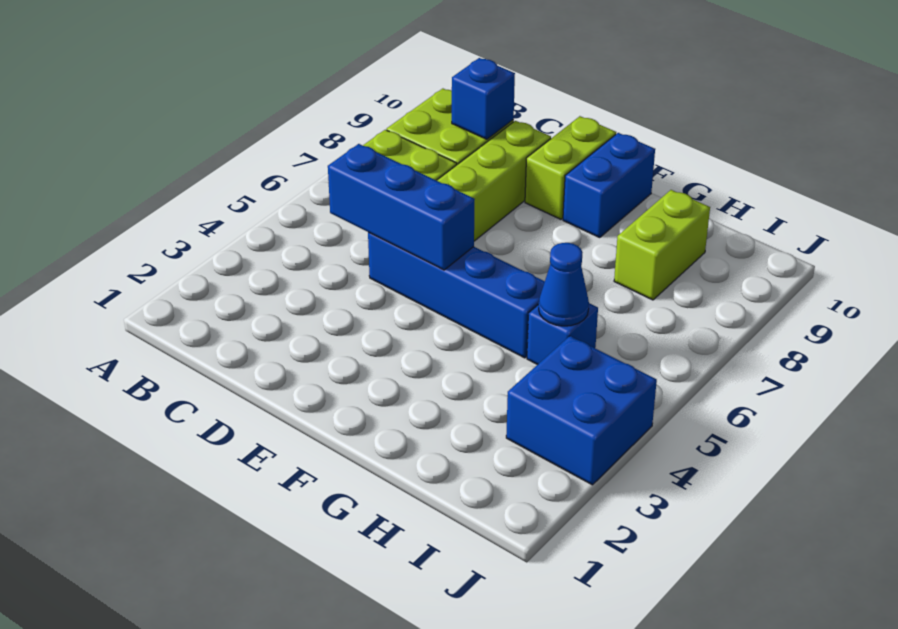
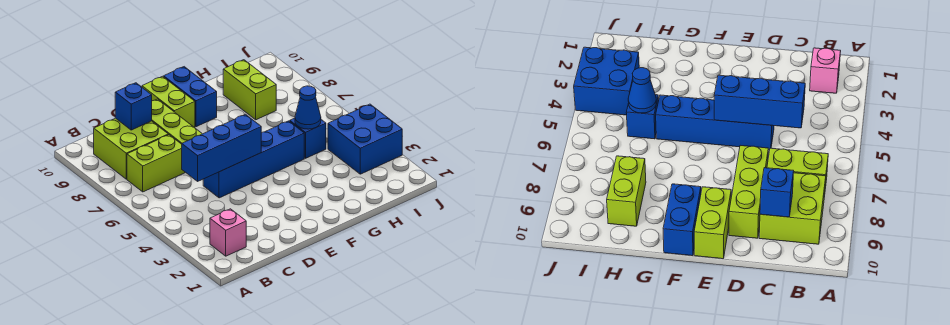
none -> pink 1x1 brick [210,209,246,256]

